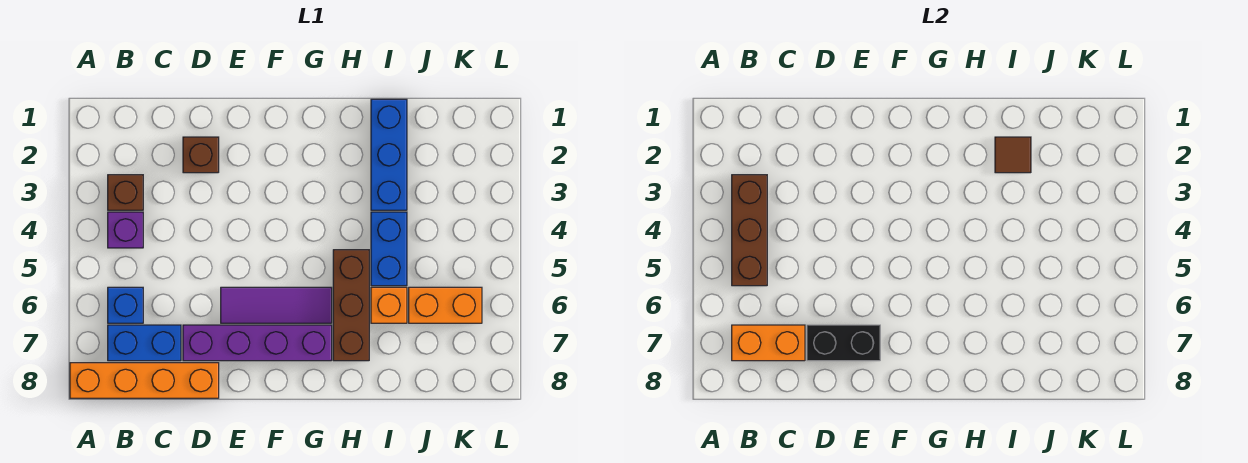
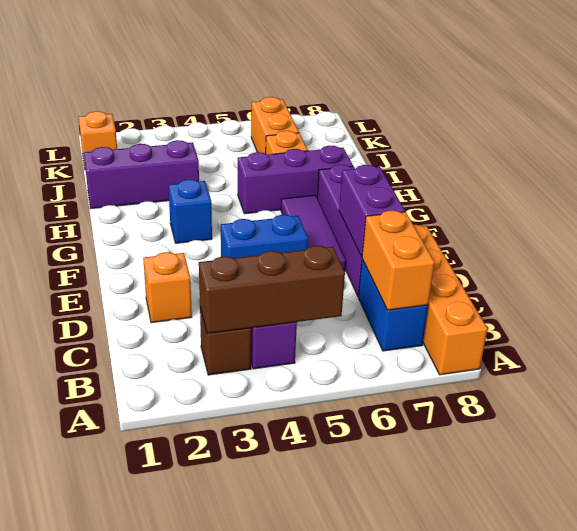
blue 1x1 brick [108,287,143,323] -> blue 1x1 brick moved to [168,179,212,243]
brown 1x1 brick [183,137,219,173] -> orange 1x1 brick [143,252,192,323]
black 1x2 brick [807,325,880,361] -> purple 1x2 brick [339,165,405,256]
brown 1x3 brick [333,250,369,361] -> purple 1x3 brick [238,146,353,214]
blue 1x3 brick [371,99,407,210] -> purple 1x3 brick [84,140,199,209]
brown 1x1 tile [995,137,1031,173] -> none
blue 1x2 brick [371,212,407,286] -> blue 1x2 brick moved to [221,215,308,258]
none -> orange 1x1 brick [79,111,117,170]

